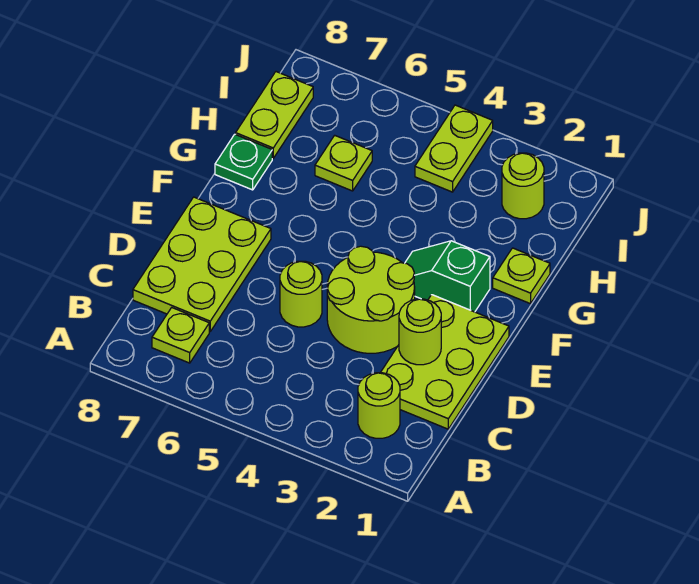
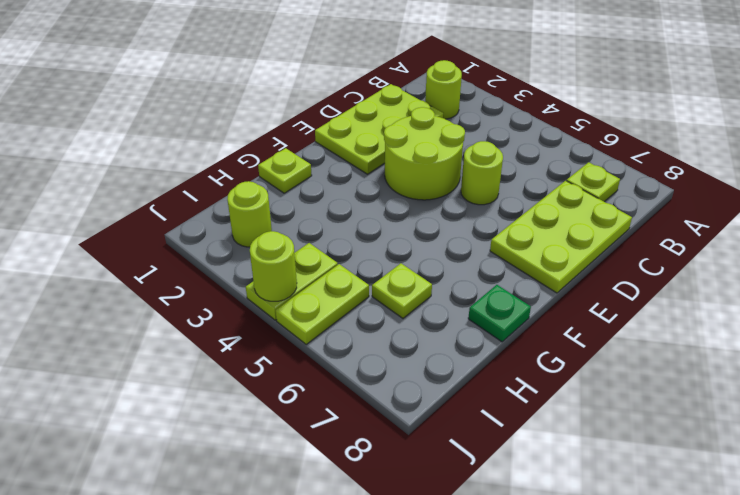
lime 1x1 round brick [399,299,441,365] -> lime 1x1 round brick moved to [250,231,297,301]
green 1x2 slope [405,241,490,312] -> none
lime 1x2 plate [236,72,313,158] -> lime 1x2 plate moved to [276,264,369,344]

